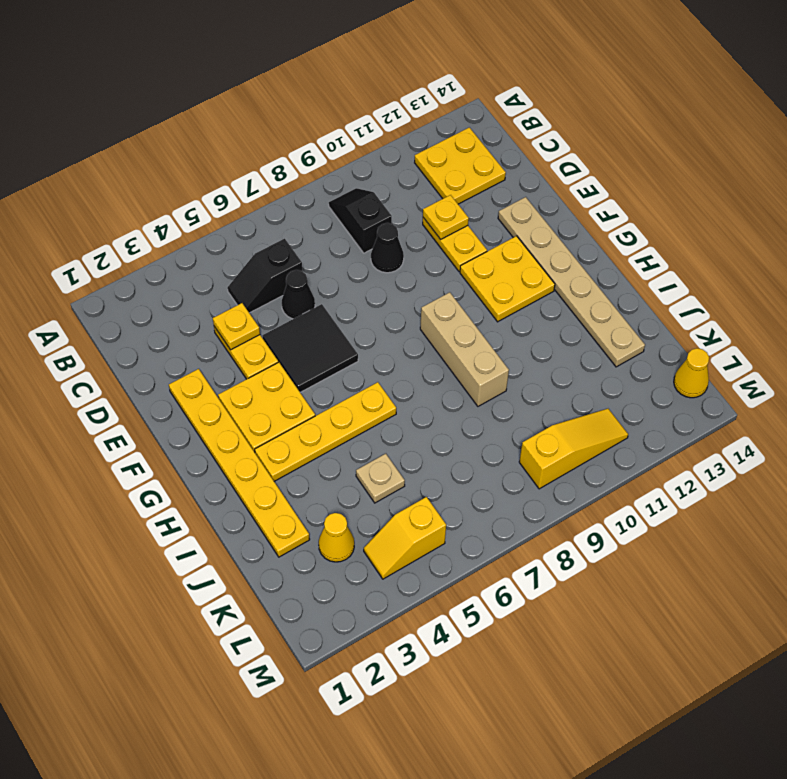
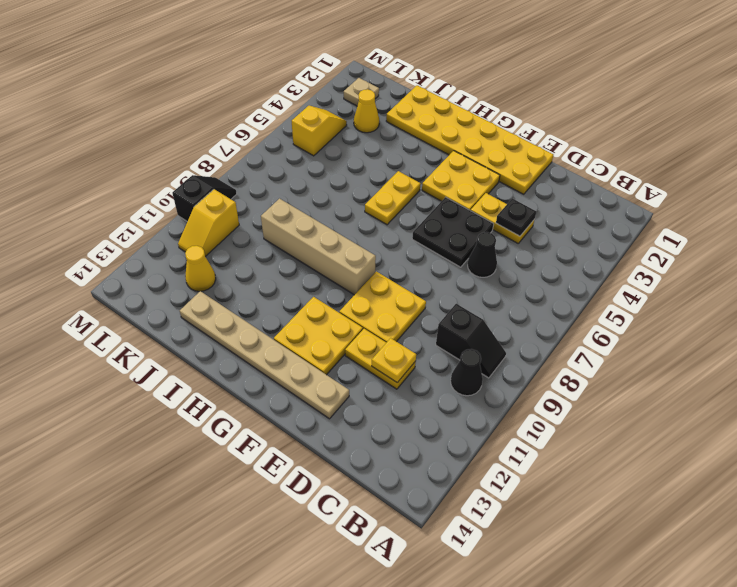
yellow 2x2 plate [415,127,506,204] -> yellow 2x2 plate moved to [339,272,426,343]
black 1x2 slope [227,239,302,313] -> black 1x2 slope moved to [172,175,237,222]
yellow 1x1 plate [213,303,260,350] -> black 1x1 plate [496,198,536,236]
black 1x1 cone [371,223,404,273] -> black 1x1 cone moved to [451,349,483,396]
yellow 1x6 plate [169,369,310,557] -> yellow 2x6 plate [386,85,553,194]
black 2x2 tile [263,304,358,392] -> black 2x2 plate [412,197,494,267]
tan 1x3 brick [420,292,509,406] -> tan 1x4 brick [261,199,376,295]
yellow 1x4 plate [255,382,396,481] -> yellow 1x2 plate [365,171,420,225]
tan 1x1 plate [356,454,405,503] -> tan 1x1 plate moved to [344,78,379,106]
yellow 1x3 slope [519,409,628,489] -> yellow 1x2 slope [178,189,239,257]
yellow 1x1 cone [674,348,709,398] -> yellow 1x1 cone moved to [185,246,216,291]

